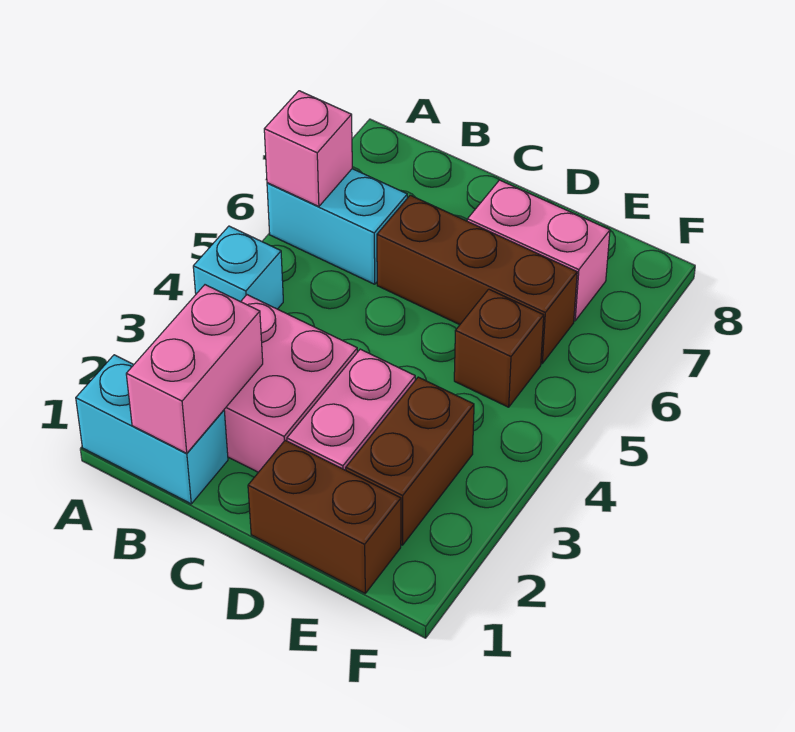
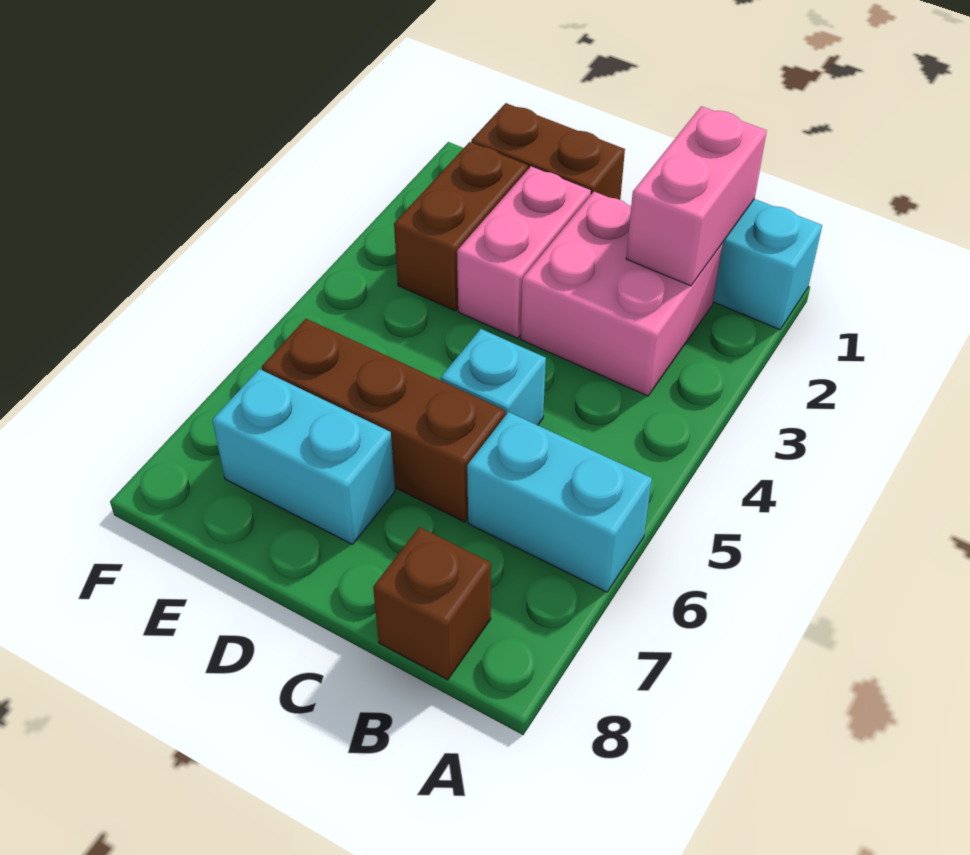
cyan 1x1 brick [193,226,283,309] -> cyan 1x1 brick moved to [441,329,546,425]
pink 1x1 brick [264,91,352,207] -> none
pink 1x2 brick [467,180,610,321] -> cyan 1x2 brick [212,369,395,544]
brown 1x1 brick [454,289,544,407] -> brown 1x1 brick moved to [373,527,491,680]

